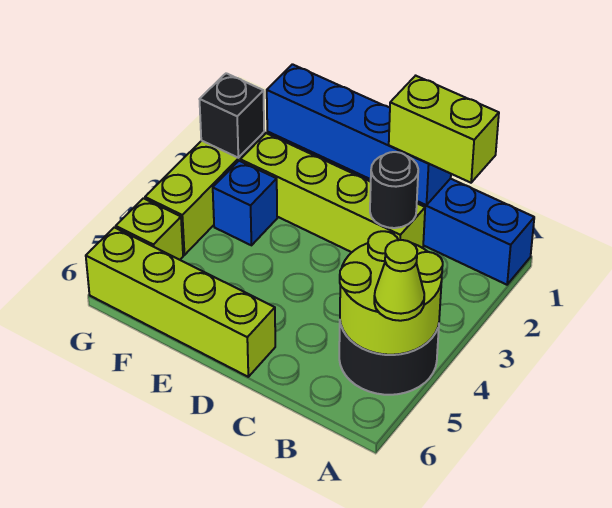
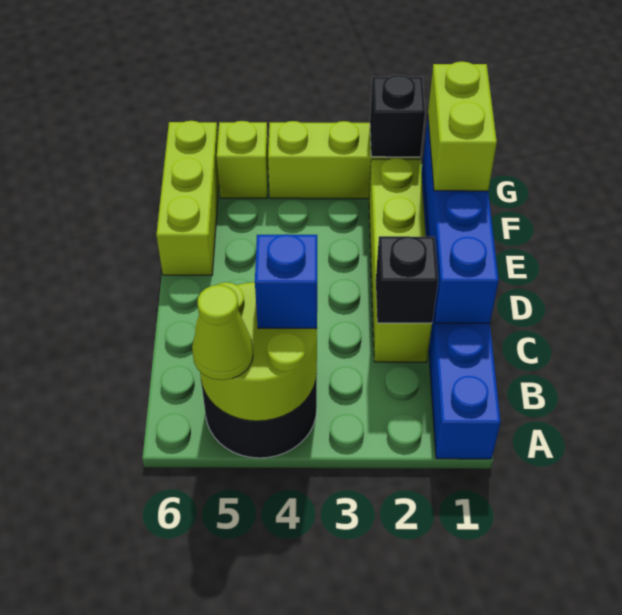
lime 1x2 brick [389,76,499,183] -> lime 1x2 brick moved to [428,61,497,191]
black 1x1 round brick [370,152,418,228] -> black 1x1 brick [376,236,438,323]
lime 1x4 brick [86,227,275,377] -> lime 1x3 brick [156,121,219,275]
blue 1x1 brick [213,161,277,245] -> blue 1x1 brick moved to [255,234,317,328]

